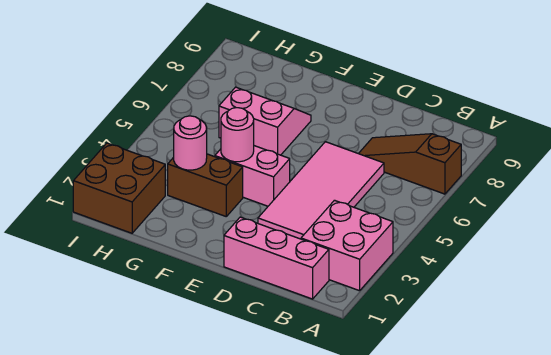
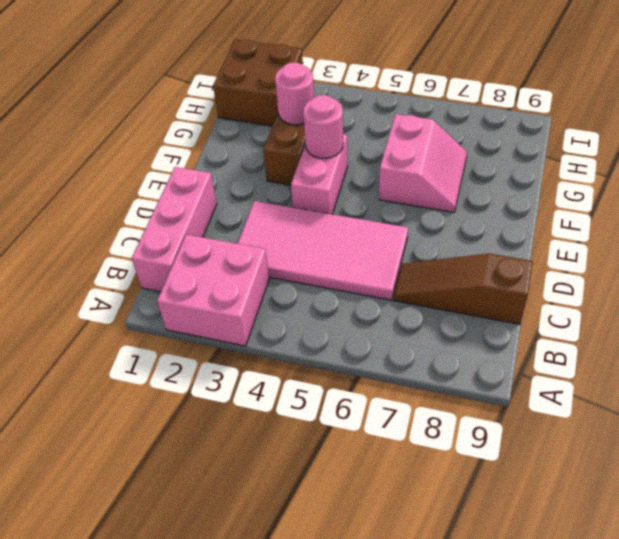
brown 1x3 slope [359,134,461,194] -> brown 1x3 slope turned to [394,254,533,324]

